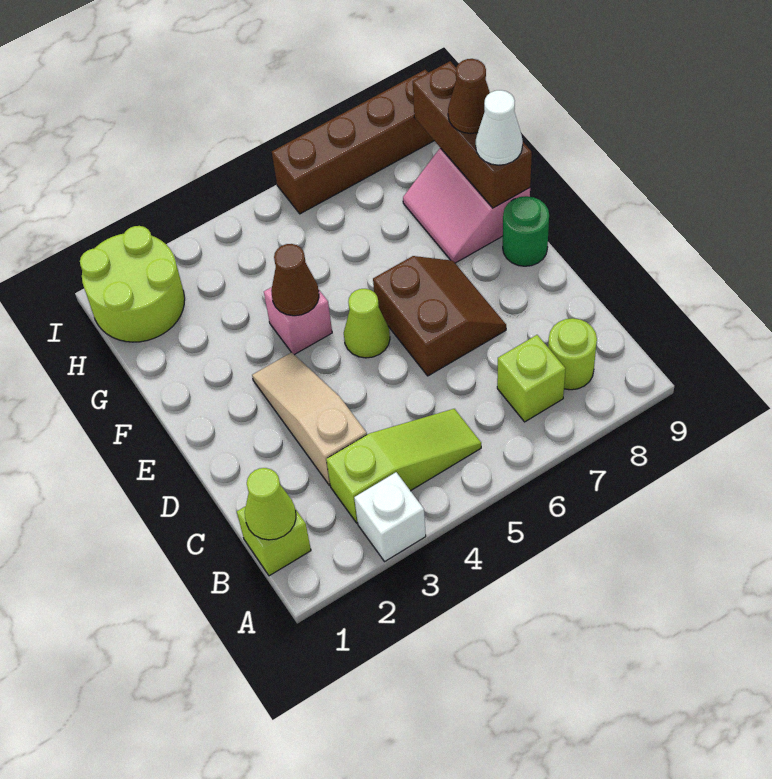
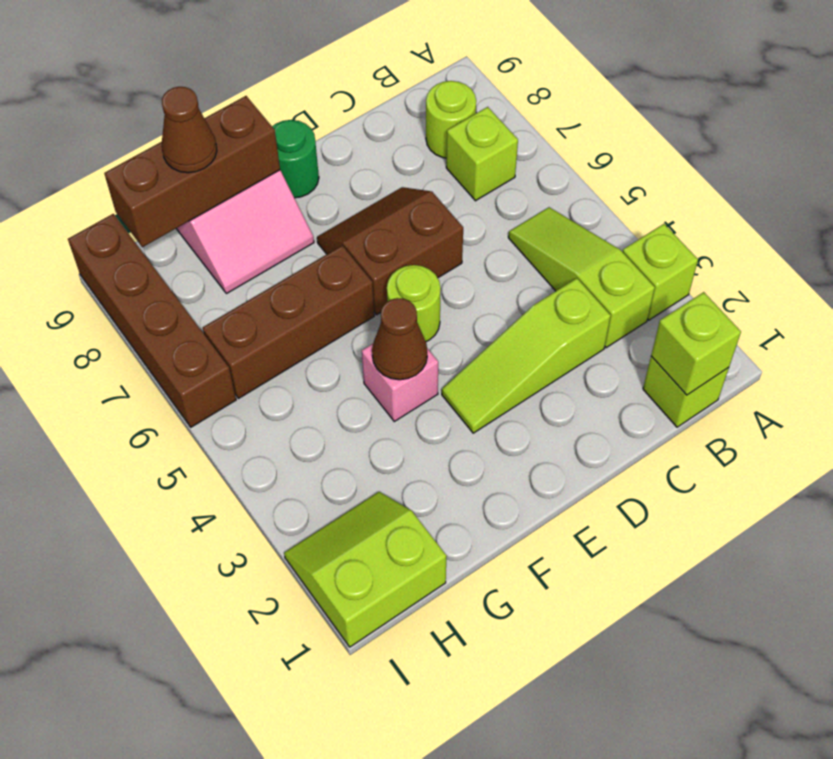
white 1x1 brick [354,472,426,561] -> lime 1x1 brick [623,224,698,320]
lime 1x1 cone [245,468,296,540] -> lime 1x1 brick [651,292,741,395]
tan 1x3 slope [252,352,367,486] -> lime 1x3 slope [442,278,611,433]
lime 1x1 cone [344,289,390,358] -> lime 1x1 round brick [387,265,441,341]
none -> brown 1x3 brick [203,246,374,398]
white 1x1 cone [476,90,523,165] -> none
lime 2x2 round brick [80,226,185,342] -> lime 2x2 slope [284,492,446,647]

